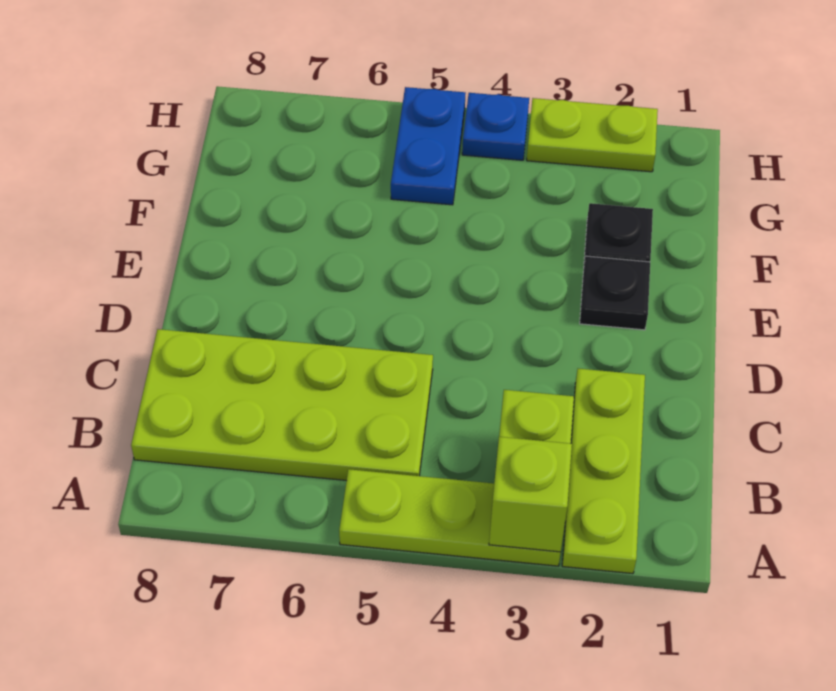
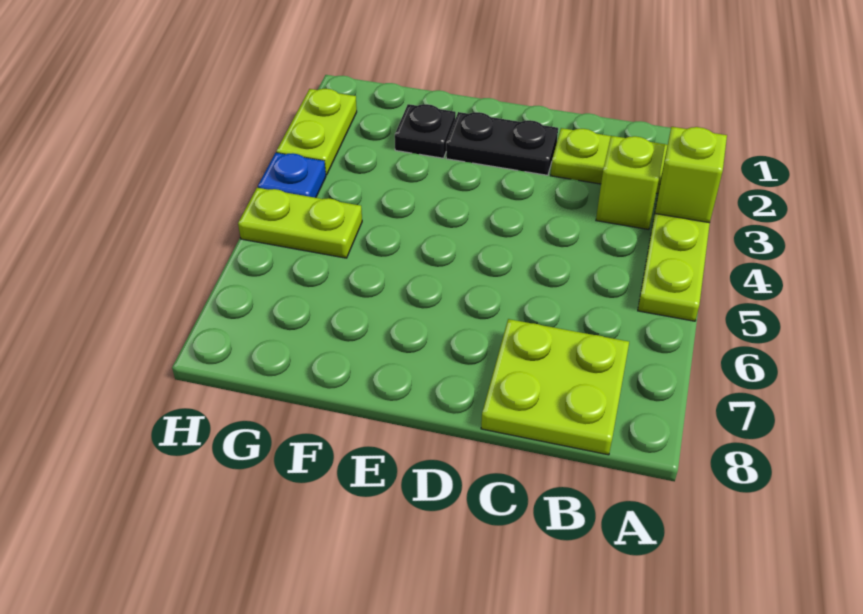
lime 2x4 plate [131,329,433,481] -> lime 2x2 plate [481,319,629,455]
black 1x1 plate [580,256,650,330] -> black 1x2 plate [446,112,558,175]
blue 1x2 plate [391,87,466,205] -> lime 1x2 plate [238,188,362,258]

